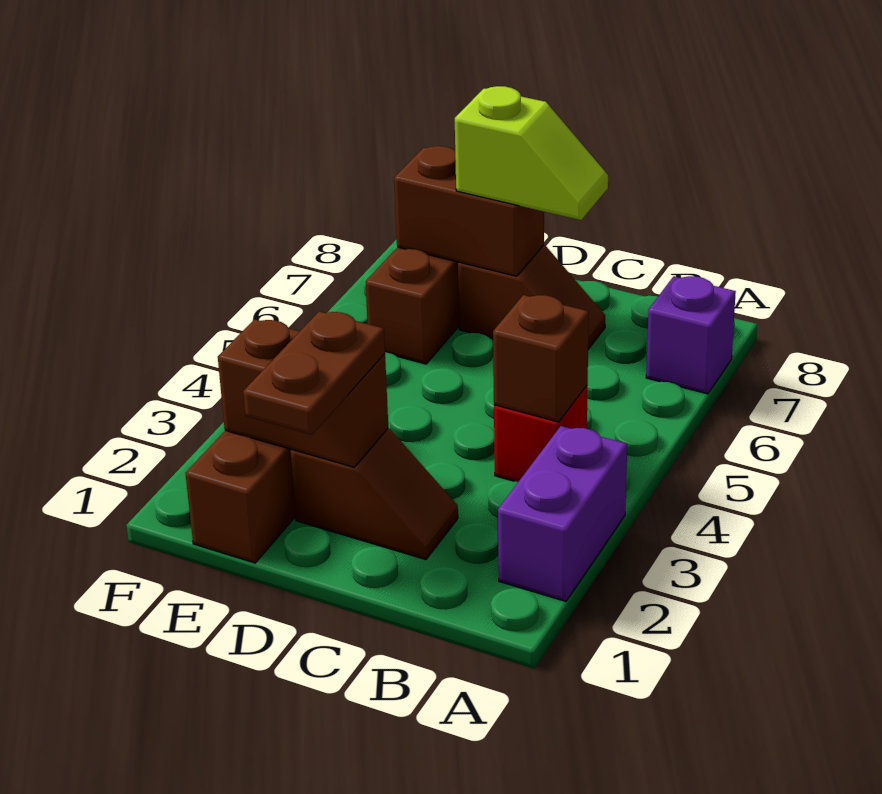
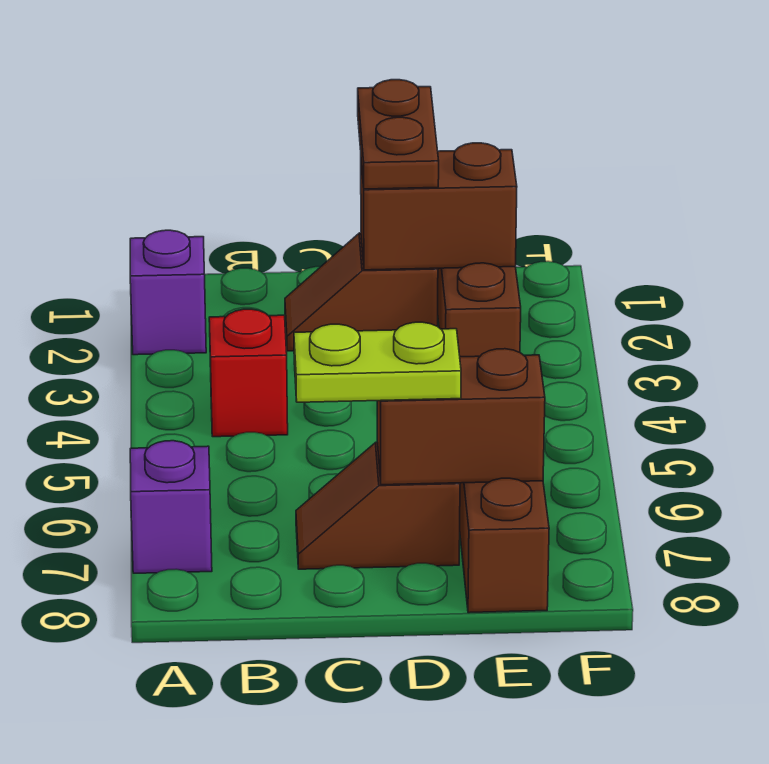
purple 1x2 brick [498,426,627,601] -> purple 1x1 brick [130,230,206,355]
brown 1x1 brick [493,295,589,422] -> none
lime 1x2 slope [455,86,608,220] -> lime 1x2 plate [294,322,461,402]

